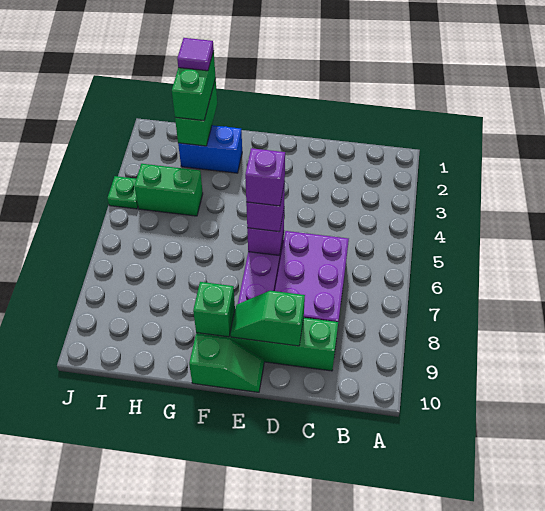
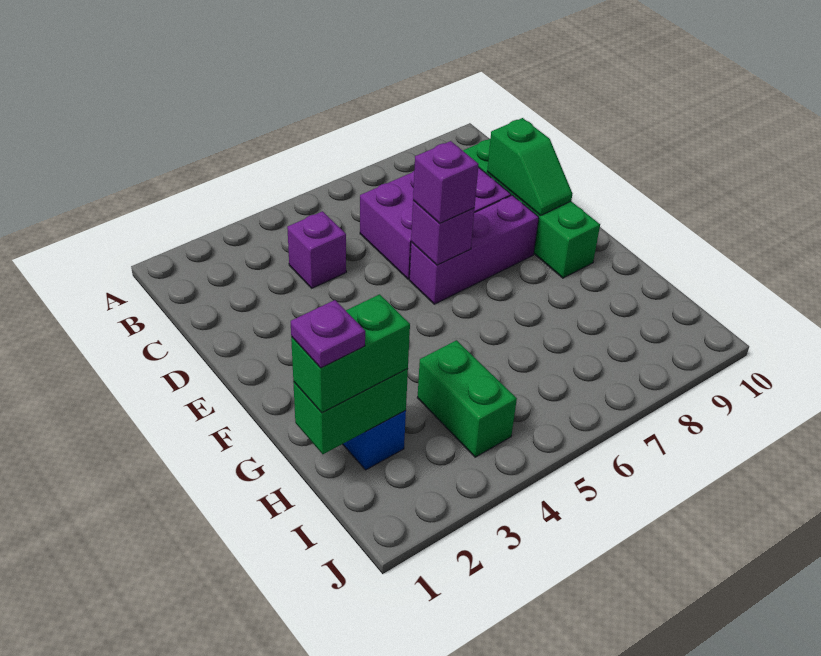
purple 1x1 brick [245,148,285,206] -> purple 1x1 brick moved to [287,211,346,288]
green 1x2 slope [189,334,264,392] -> none
green 1x1 brick [193,282,235,337] -> none
purple 1x1 tile [177,38,214,71] -> purple 1x1 plate [291,300,365,368]
green 1x1 plate [108,176,138,209] -> none

